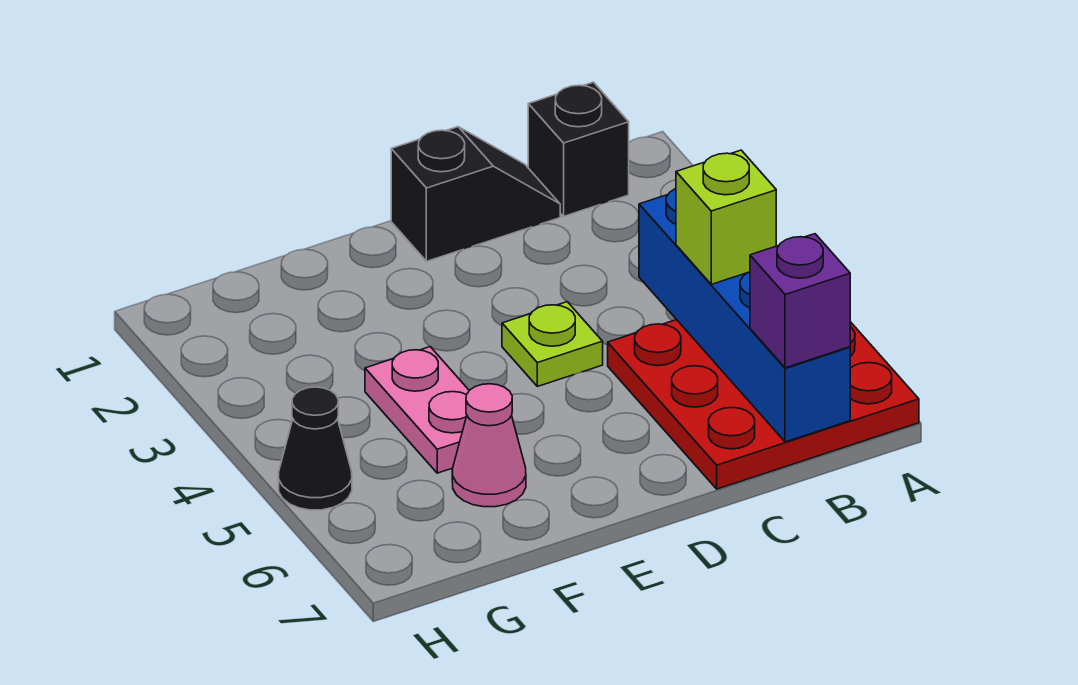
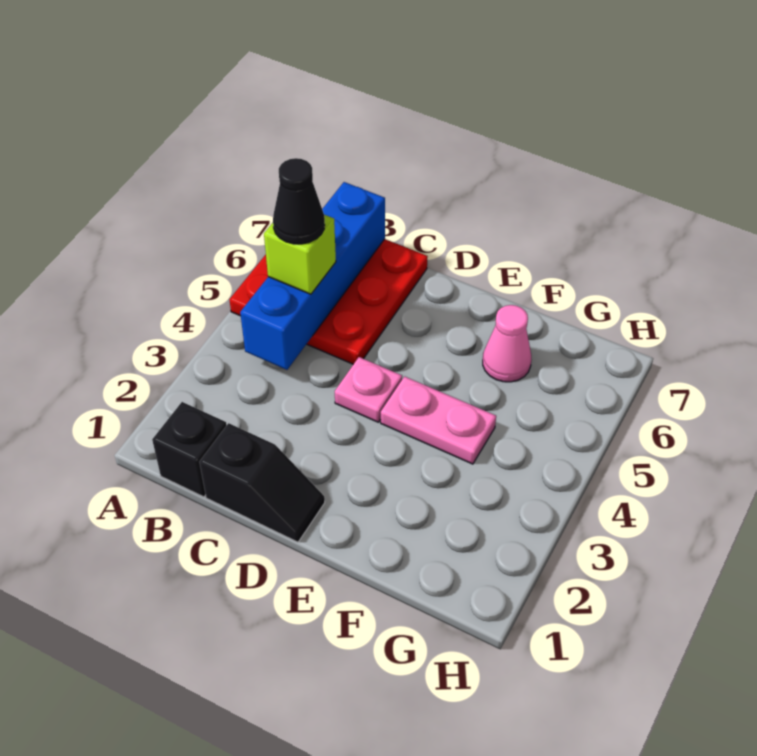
purple 1x1 brick [750,234,850,368] -> none
black 1x2 slope [391,127,560,261] -> black 1x2 slope turned to [199,423,325,542]
lime 1x1 plate [502,302,603,386] -> pink 1x1 plate [335,357,402,422]
pink 1x2 plate [365,347,469,473] -> pink 1x2 plate turned to [381,376,496,464]
black 1x1 cone [279,387,352,510] -> black 1x1 cone moved to [273,158,325,244]

